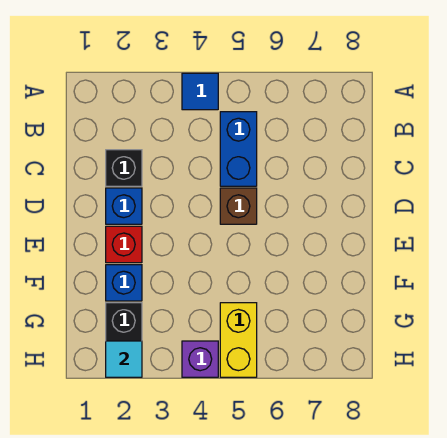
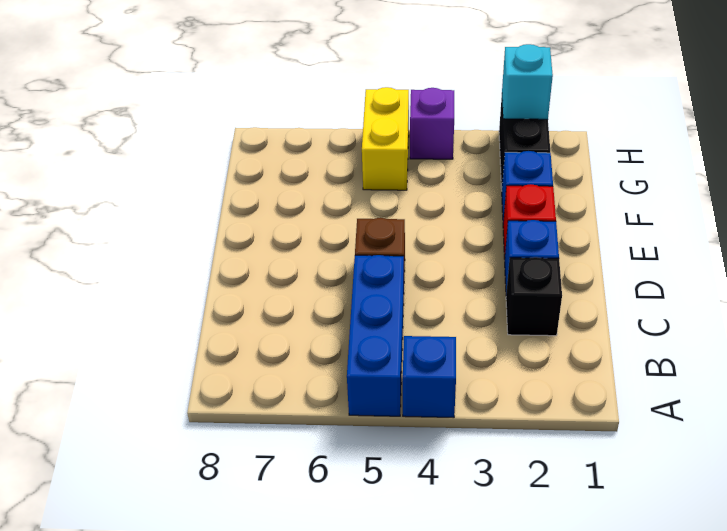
blue 1x1 tile [182,73,218,110] -> blue 1x1 brick [403,336,456,418]
blue 1x2 brick [220,112,257,186] -> blue 1x3 brick [347,255,404,416]
cyan 1x1 tile [106,341,142,377] -> cyan 1x1 brick [502,44,553,119]

